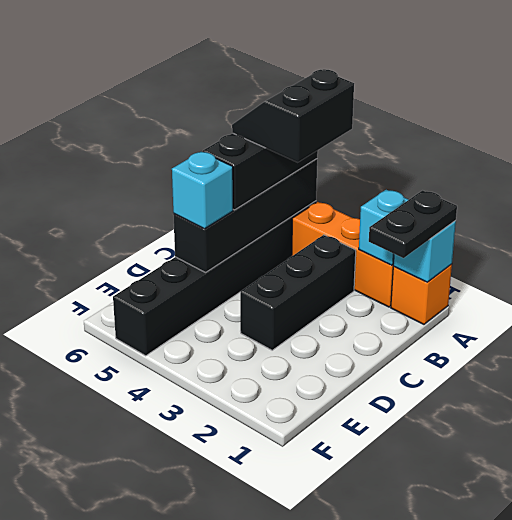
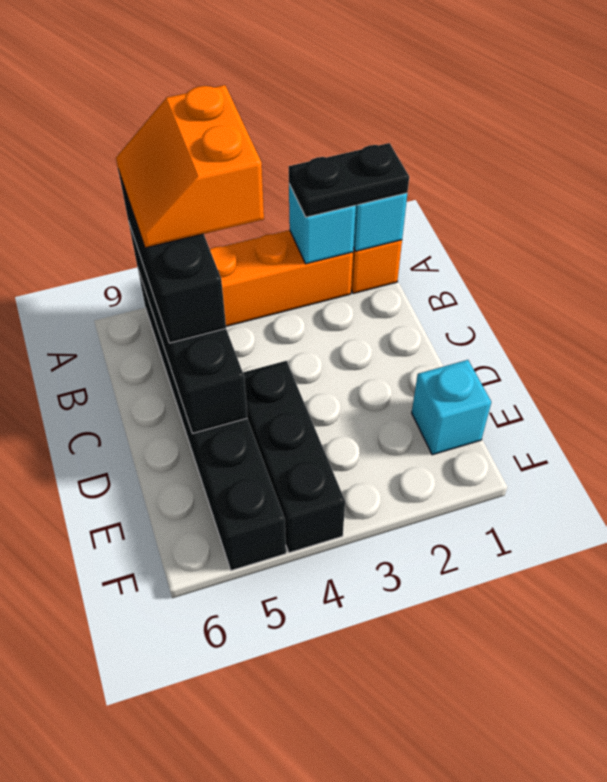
black 1x2 plate [369,191,457,258] -> black 1x2 plate turned to [289,143,409,217]
black 2x2 slope [232,69,354,162] -> orange 2x2 slope [116,85,264,248]
black 1x3 brick [240,235,356,350] -> black 1x3 brick moved to [243,361,345,553]
cyan 1x1 brick [172,152,233,229] -> cyan 1x1 brick moved to [412,360,491,455]

